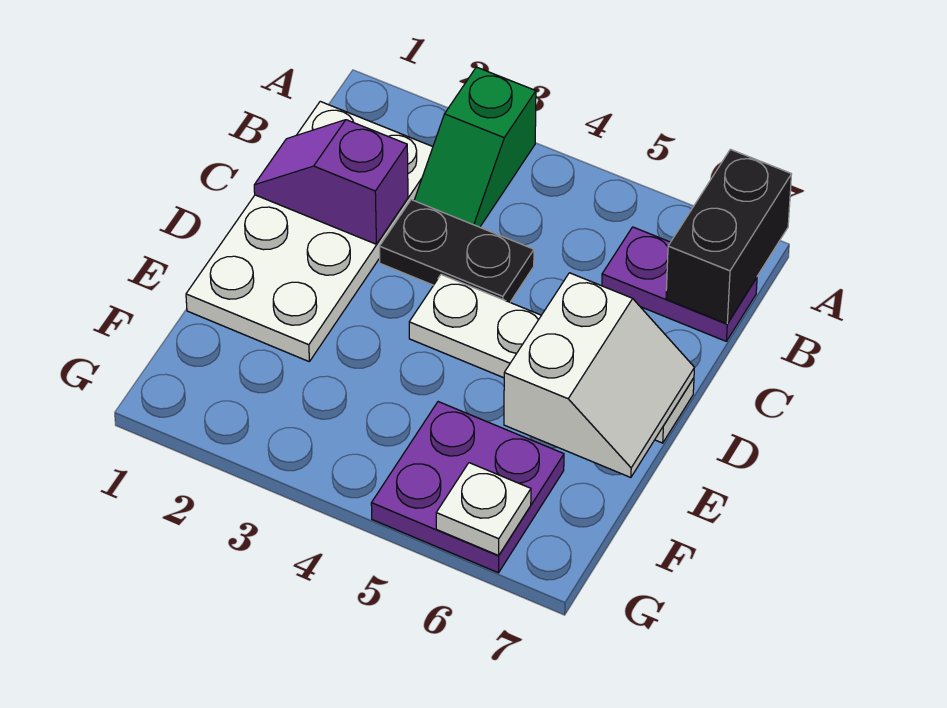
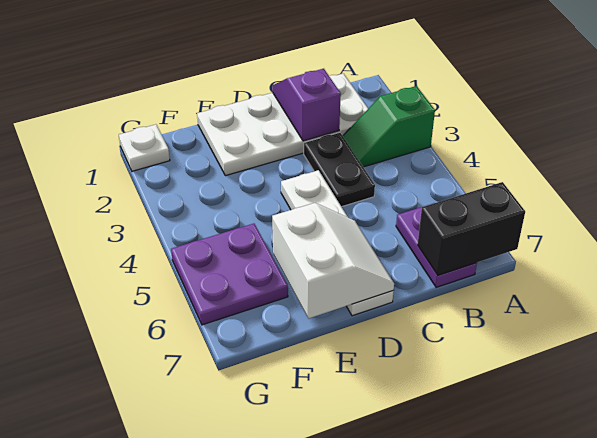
white 2x2 slope [504,273,694,478] -> white 2x2 slope turned to [272,203,394,318]
white 1x1 plate [436,463,531,555] -> white 1x1 plate moved to [119,124,170,171]

